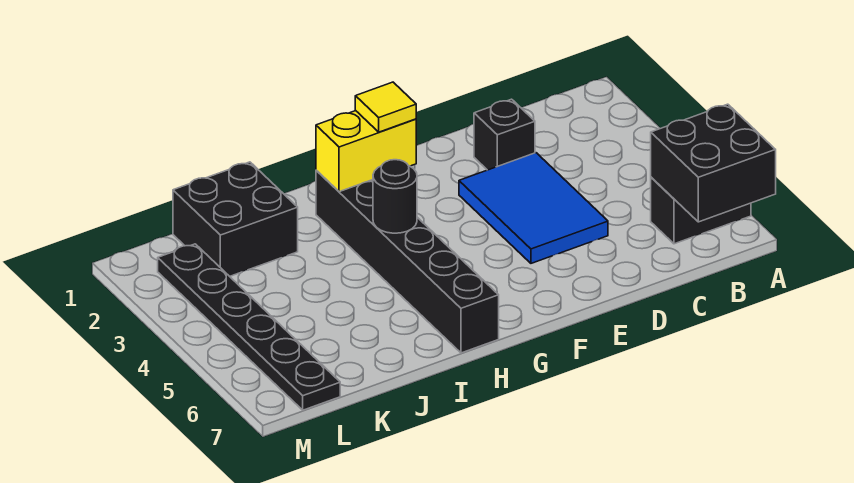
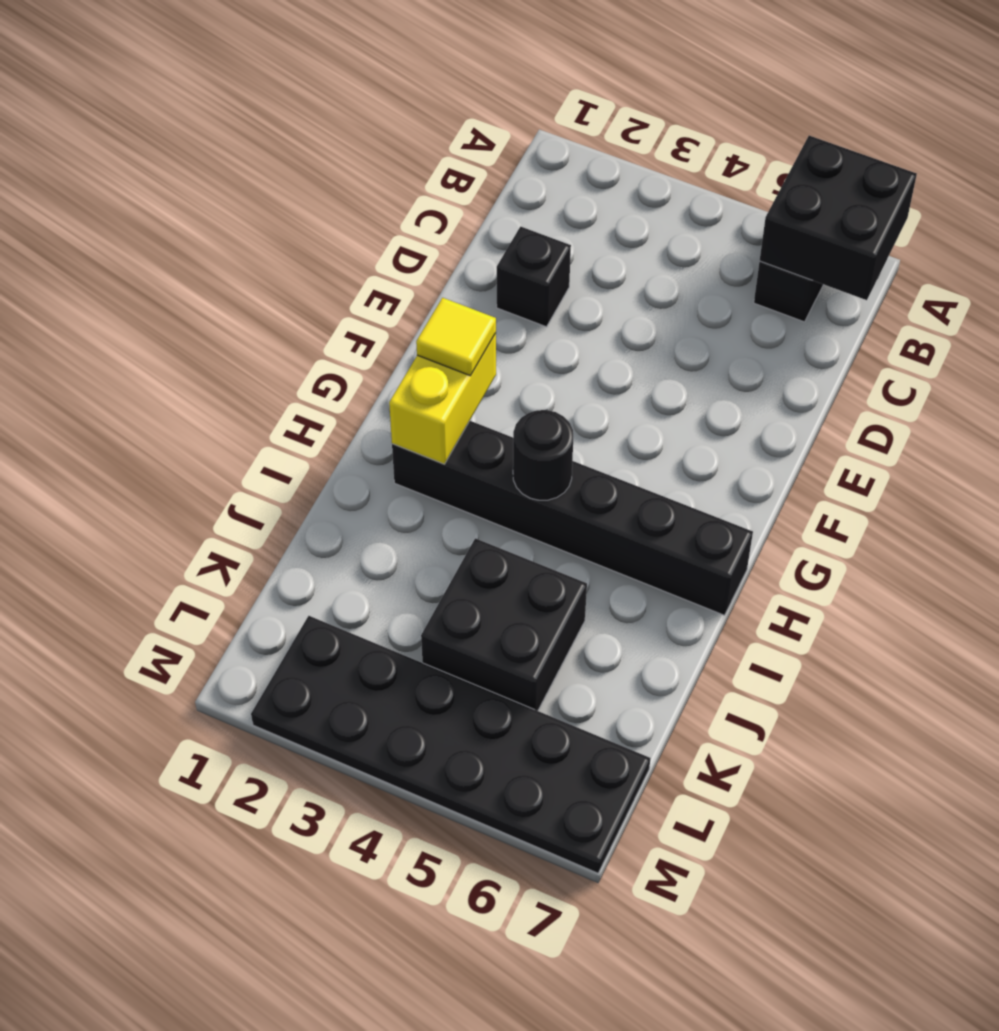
blue 2x3 tile [459,153,608,263] -> none
black 2x2 brick [173,162,298,276] -> black 2x2 brick moved to [421,538,587,711]
black 1x6 plate [158,244,340,410] -> black 2x6 plate [251,616,650,873]

